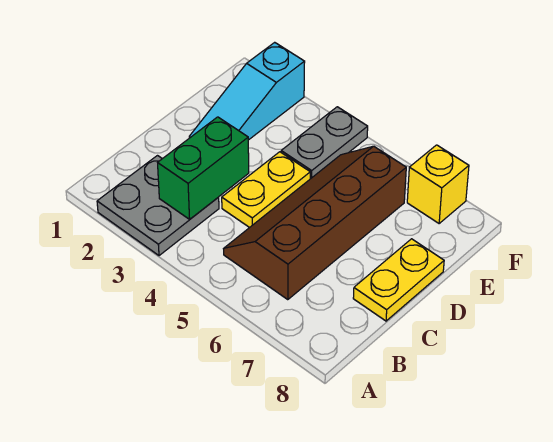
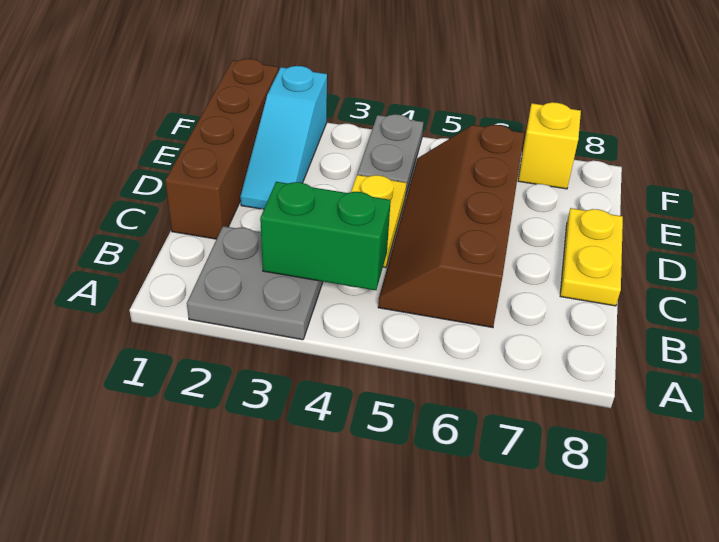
green 1x2 brick [158,117,249,219] -> green 1x2 brick turned to [260,182,391,290]
none -> brown 1x4 brick [165,59,278,239]

